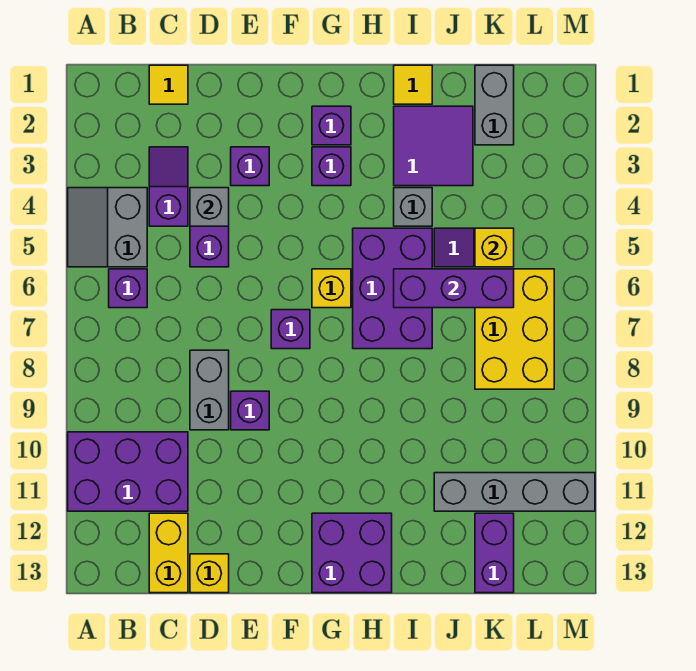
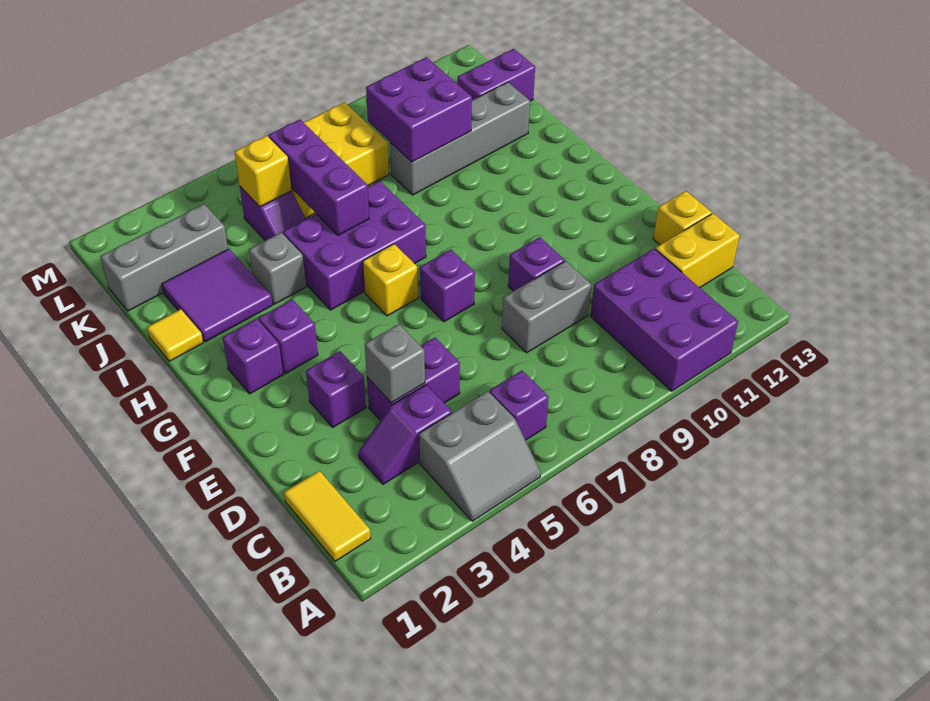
yellow 1x1 tile [149,65,188,104] -> yellow 1x2 tile [284,471,371,561]
purple 2x2 brick [312,513,392,593] -> purple 2x2 brick moved to [366,57,472,162]
grey 1x4 brick [434,473,595,511] -> grey 1x4 brick turned to [390,82,530,195]
grey 1x2 brick [475,65,514,145] -> grey 1x3 brick [100,204,228,311]

